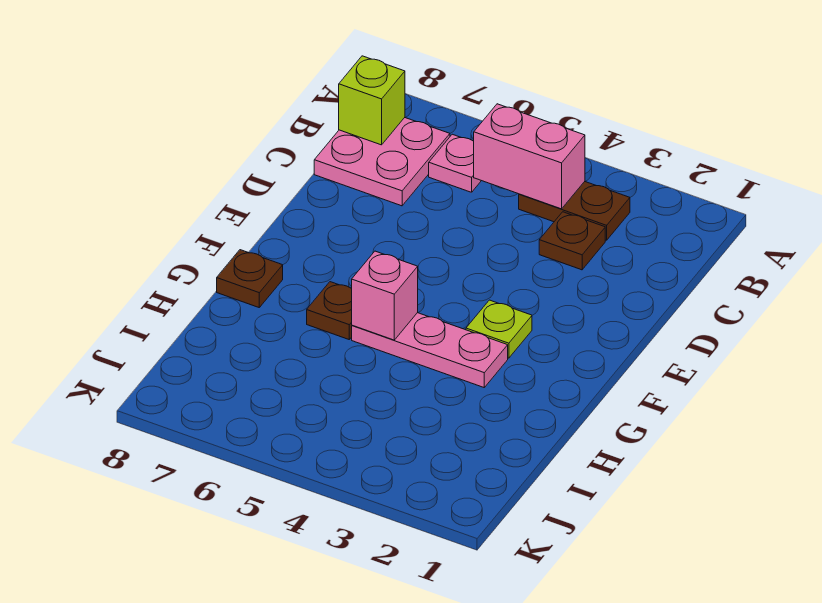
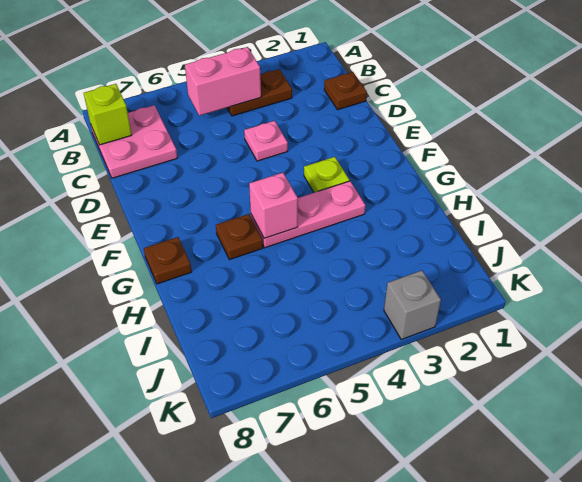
pink 1x1 plate [429,134,481,192] -> pink 1x1 plate moved to [244,121,288,161]
brown 1x1 plate [539,212,605,270] -> brown 1x1 plate moved to [324,72,367,110]
none -> grey 1x1 brick [384,270,441,339]

